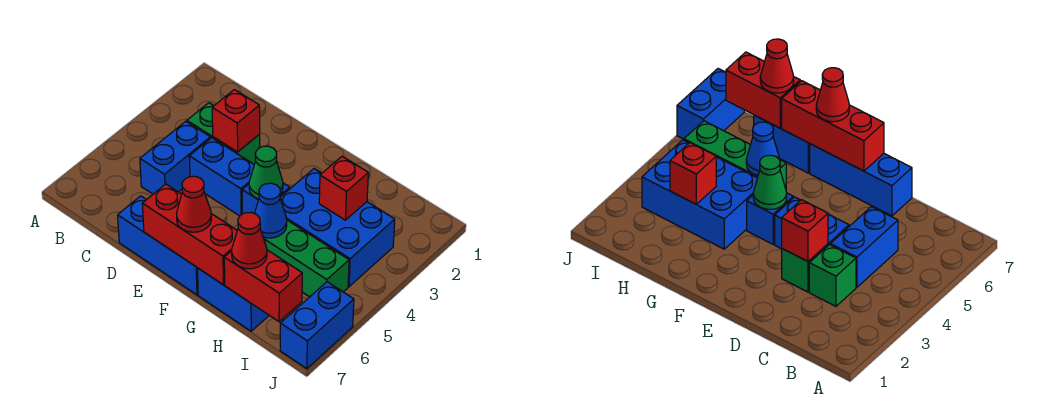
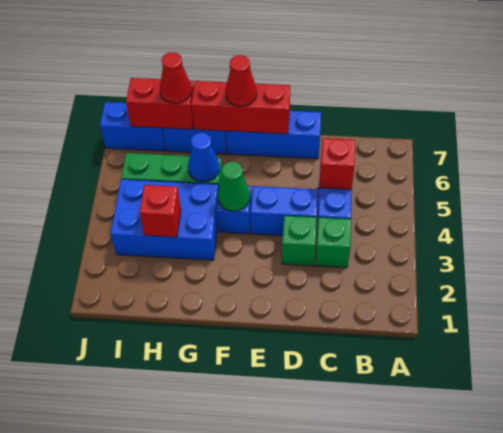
red 1x1 brick [212,90,260,152] -> red 1x1 brick moved to [320,138,355,190]
blue 1x2 brick [280,282,354,369] -> blue 1x2 brick turned to [100,102,166,151]

